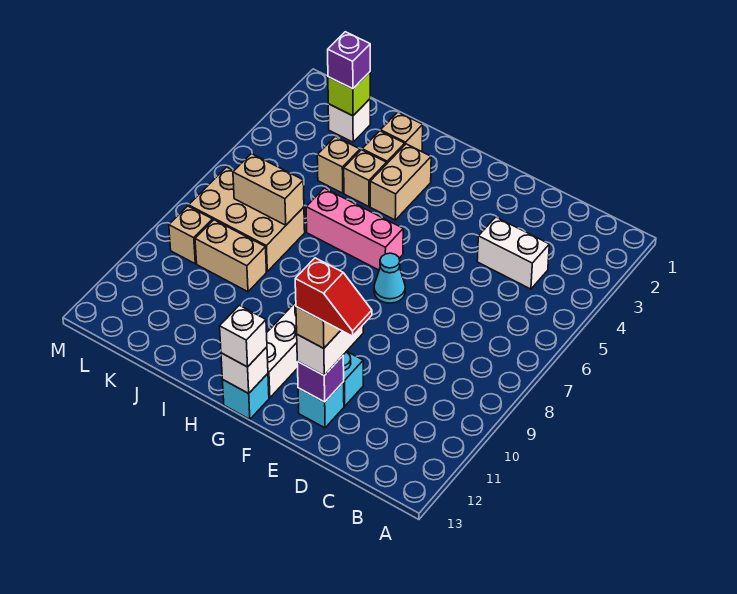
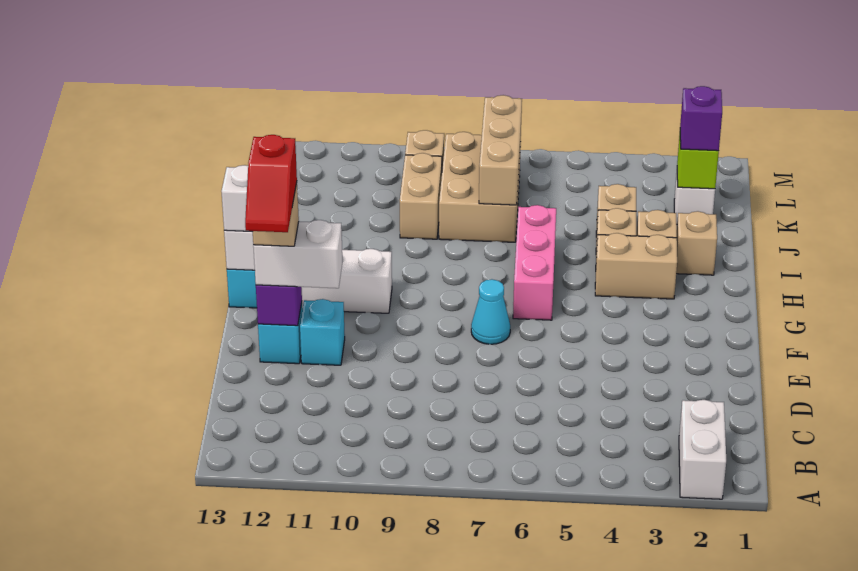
white 1x2 brick [477,217,549,289] -> white 1x2 brick moved to [679,400,726,499]
tan 1x2 brick [233,154,304,225] -> tan 1x3 brick [479,95,522,205]

